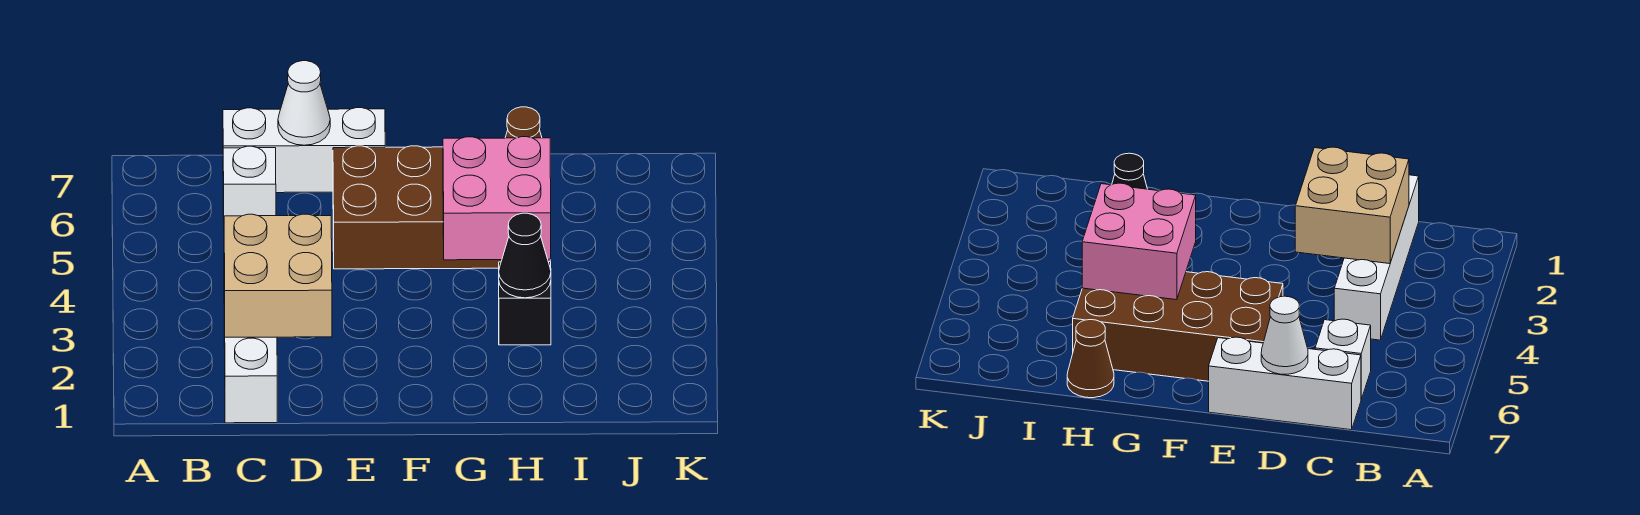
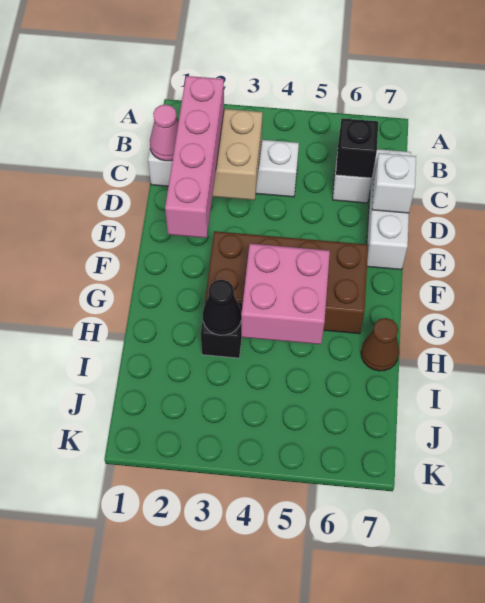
none -> pink 1x1 cone [150,105,178,161]
none -> pink 1x4 brick [165,76,224,238]
none -> black 1x1 brick [336,118,378,178]
white 1x1 cone [278,61,330,145] -> white 1x1 brick [372,153,416,213]
brown 2x4 brick [333,146,550,269] -> brown 2x4 brick turned to [205,231,368,334]

